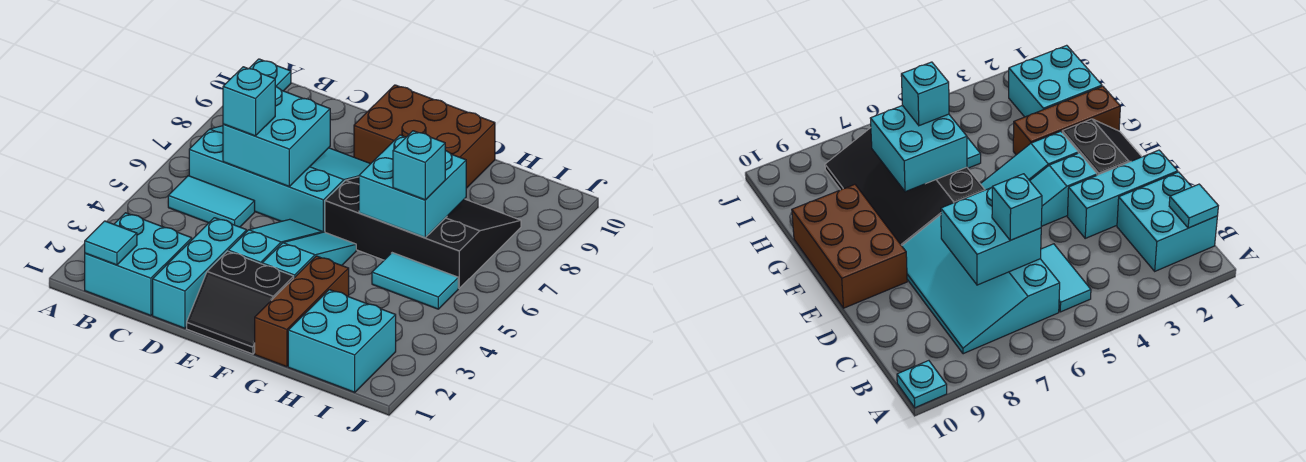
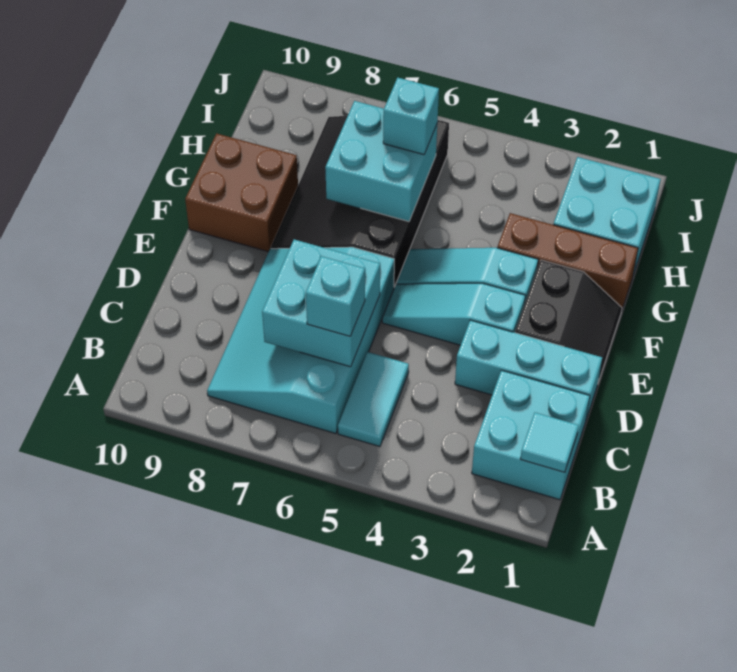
cyan 1x1 plate [249,59,291,91] -> none
brown 2x3 brick [354,85,495,188] -> brown 2x2 brick [185,134,298,252]
cyan 1x2 tile [372,253,458,309] -> none

